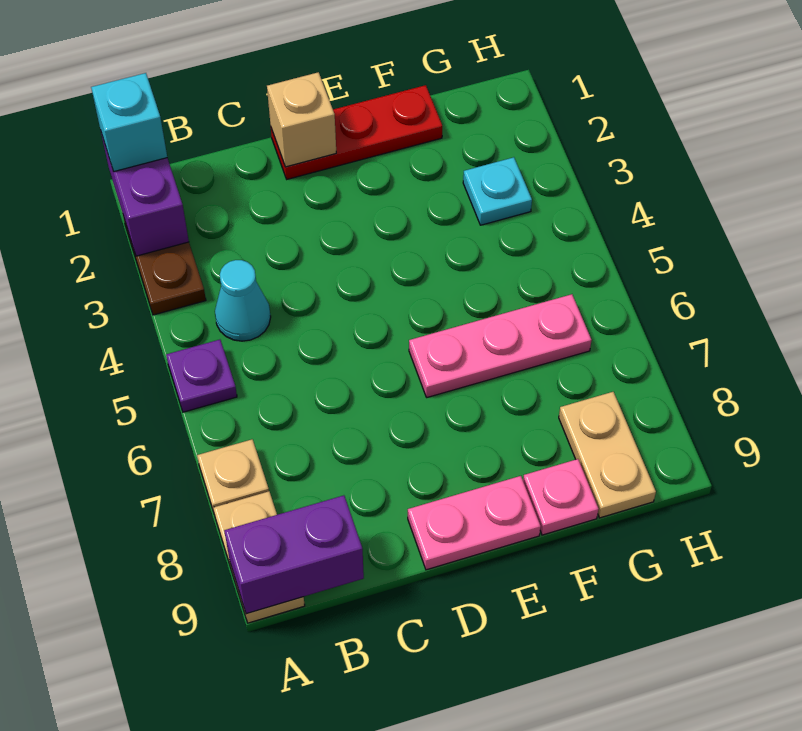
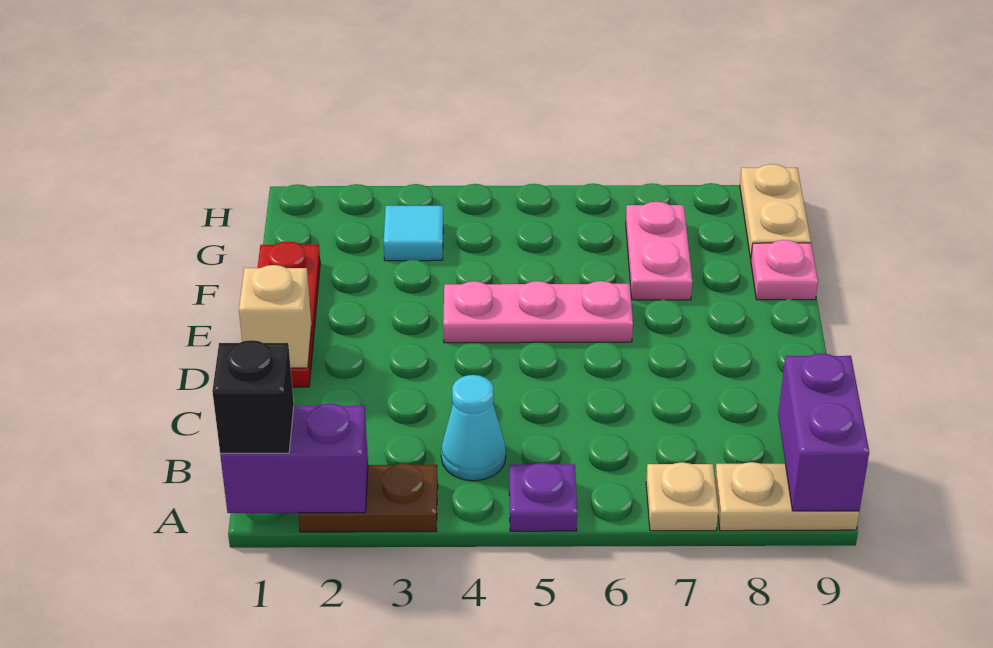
cyan 1x1 brick [91,73,167,172] -> black 1x1 brick [212,340,294,453]
pink 1x2 plate [408,476,541,570] -> pink 1x2 plate moved to [626,202,692,300]
pink 1x3 plate [409,294,592,397] -> pink 1x3 plate turned to [443,281,633,343]
cyan 1x1 plate [463,157,532,225] -> cyan 1x1 tile [384,206,443,261]
tan 1x2 plate [559,392,656,518] -> tan 1x2 plate turned to [740,164,811,259]

